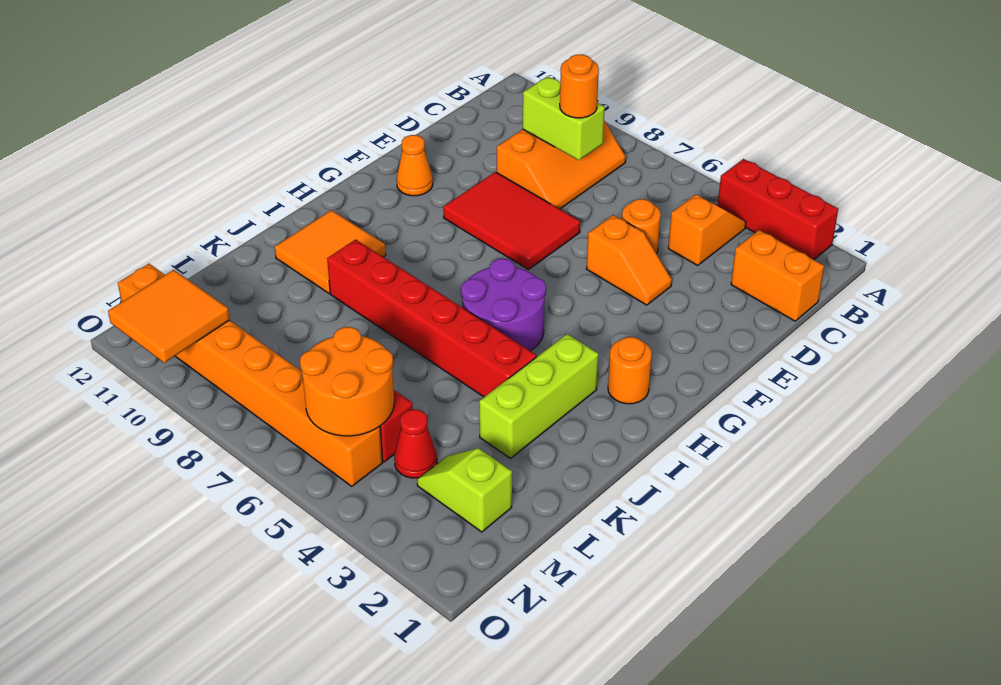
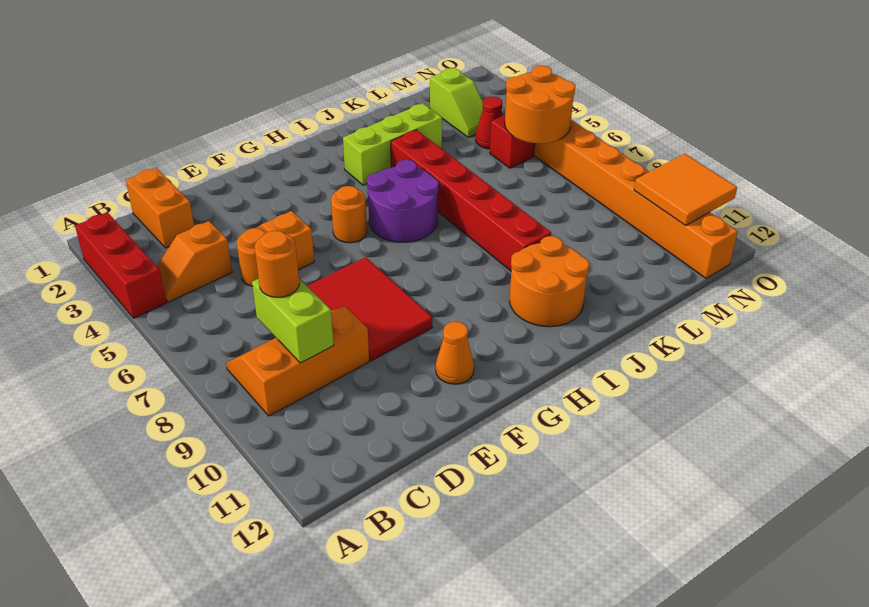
orange 1x1 round brick [608,337,652,404] -> orange 1x1 round brick moved to [331,186,367,243]
orange 2x2 tile [275,210,386,293] -> orange 2x2 round brick [510,236,589,327]

